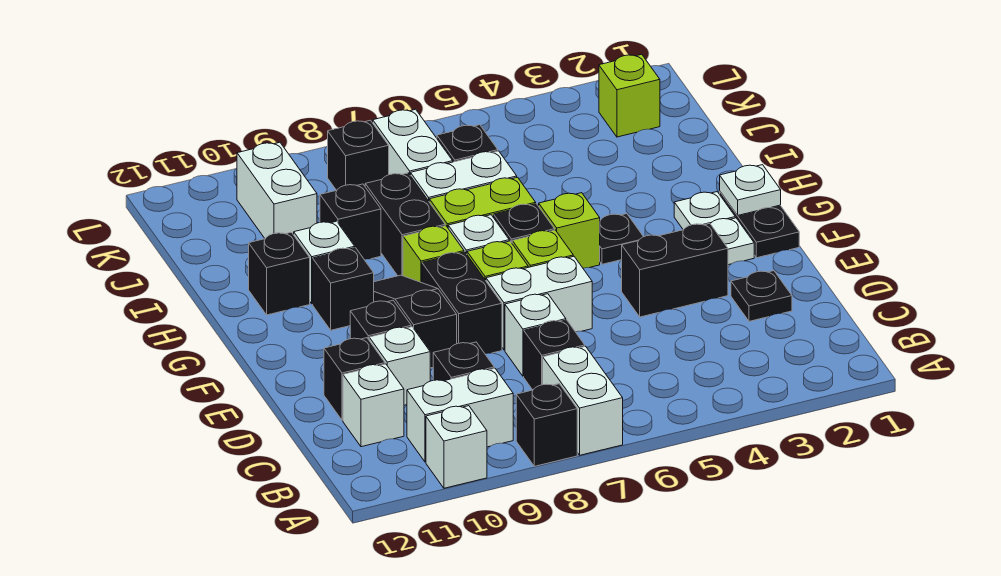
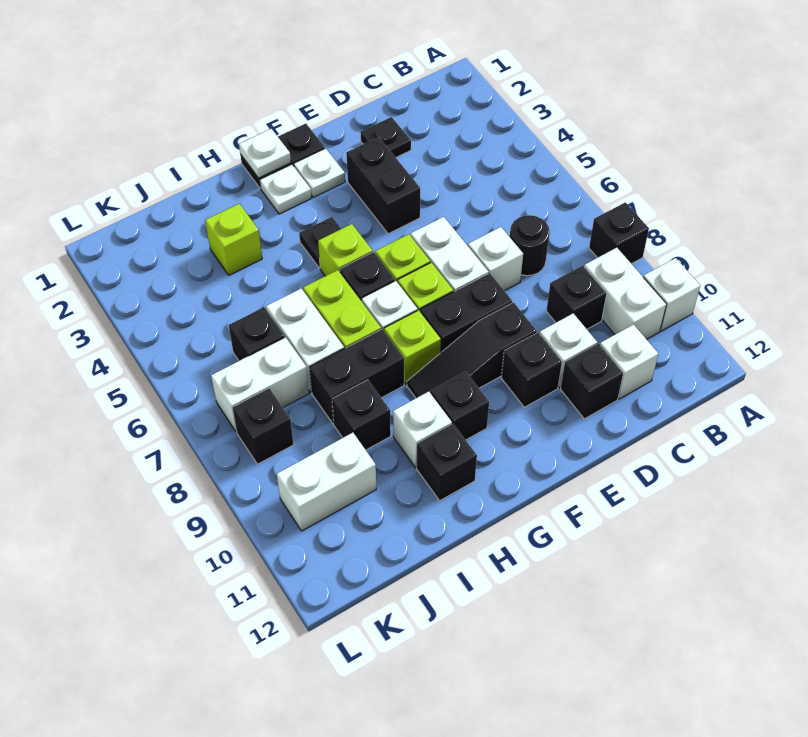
white 1x2 brick [543,346,623,455] -> none
black 1x1 brick [524,320,585,390] -> black 1x1 round brick [510,215,550,276]
lime 1x1 brick [599,54,660,137] -> lime 1x1 brick moved to [205,204,262,275]

